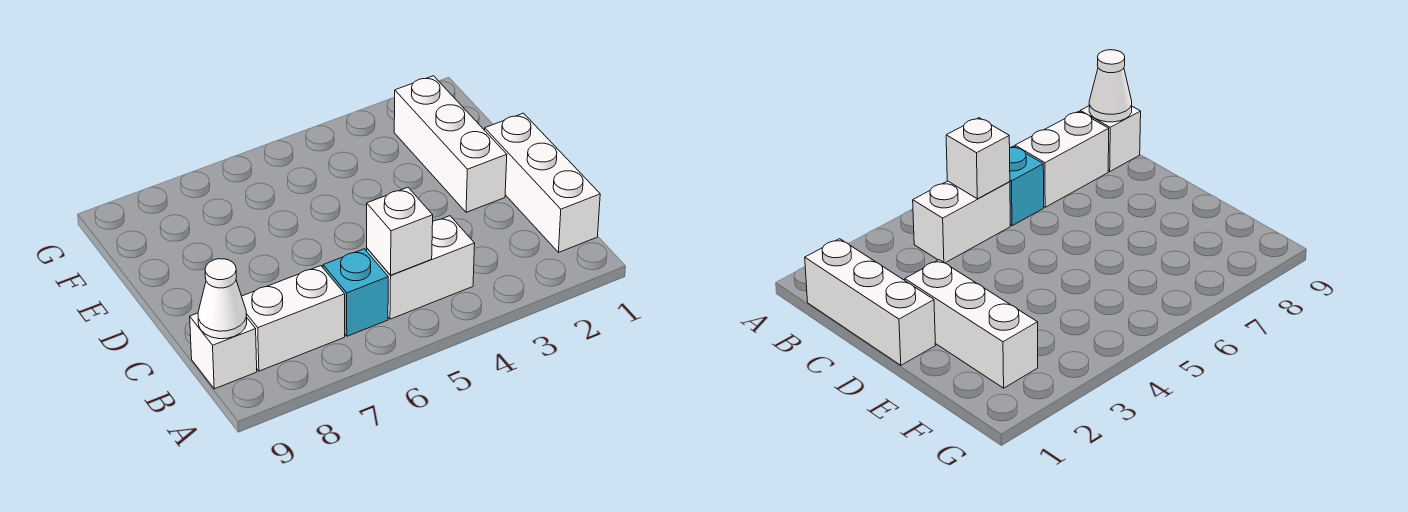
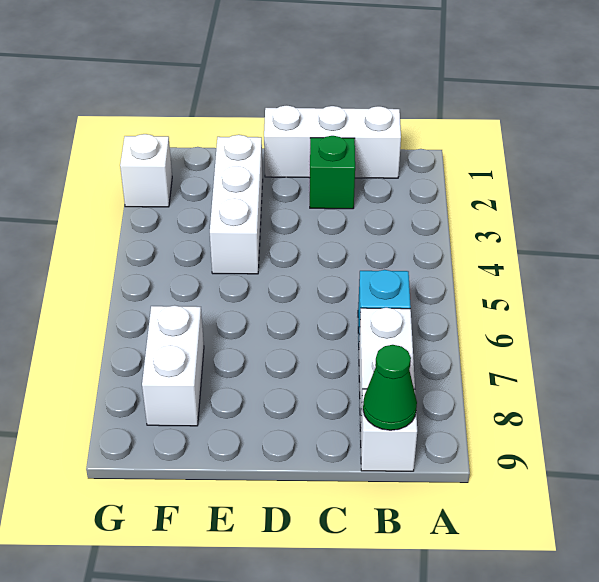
white 1x2 brick [367,216,475,319] -> white 1x2 brick moved to [142,305,204,426]
white 1x1 brick [367,187,433,275] -> white 1x1 brick moved to [120,134,172,207]
white 1x1 cone [198,259,247,339] -> green 1x1 cone [363,345,417,430]
none -> green 1x1 brick [310,136,355,209]
white 1x3 brick [394,76,507,212] -> white 1x3 brick turned to [210,135,263,274]

